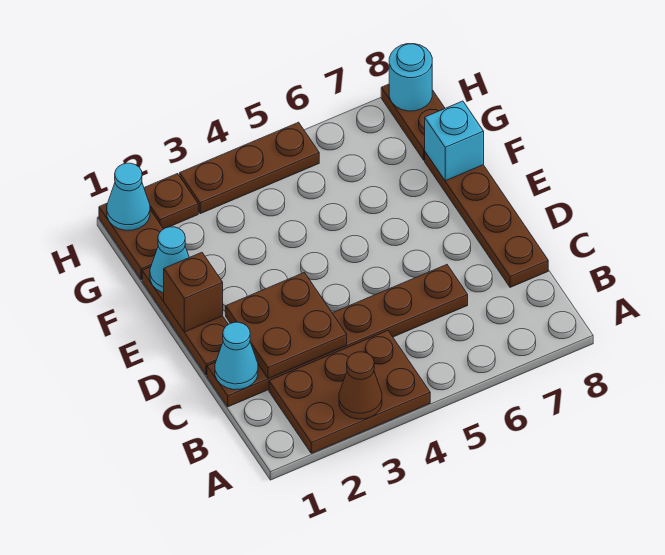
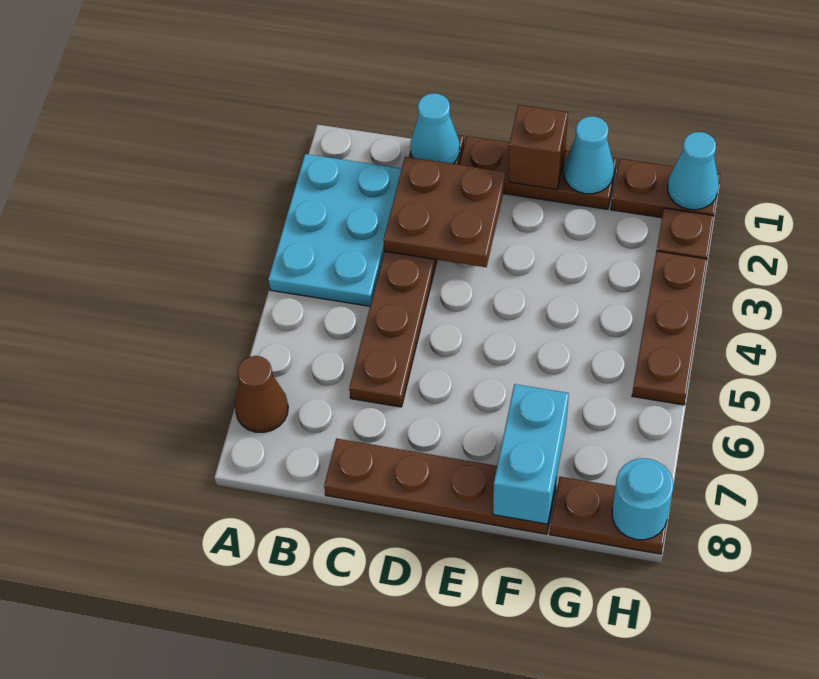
brown 2x3 plate [269,330,430,453] -> cyan 2x3 plate [268,154,402,306]
brown 1x1 cone [339,352,382,419] -> brown 1x1 cone moved to [235,356,288,432]
cyan 1x1 brick [425,101,484,181] -> cyan 1x2 brick [493,384,569,524]

